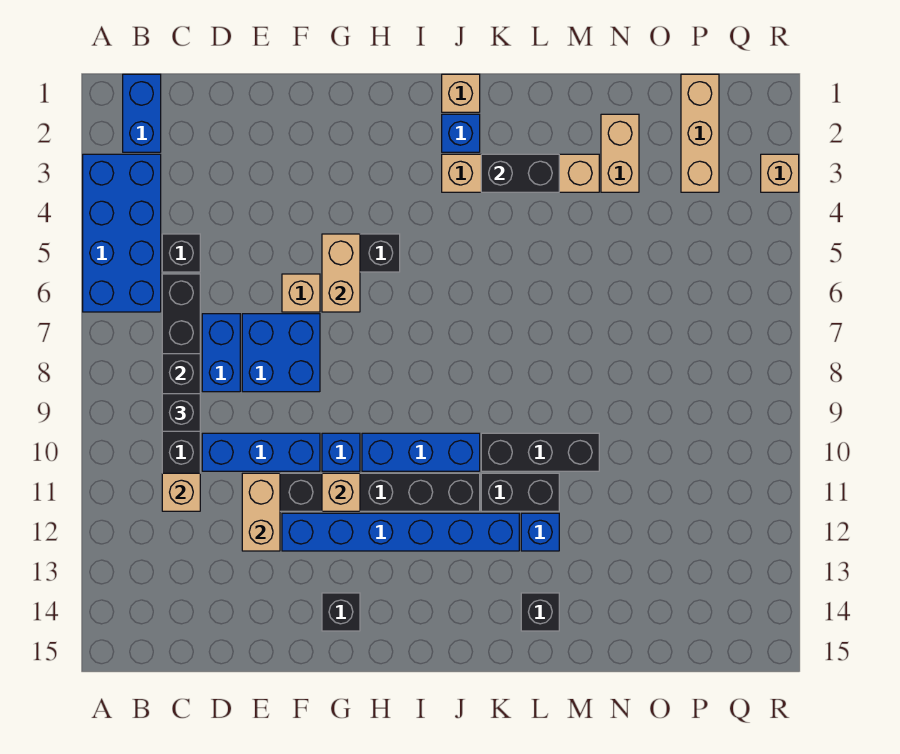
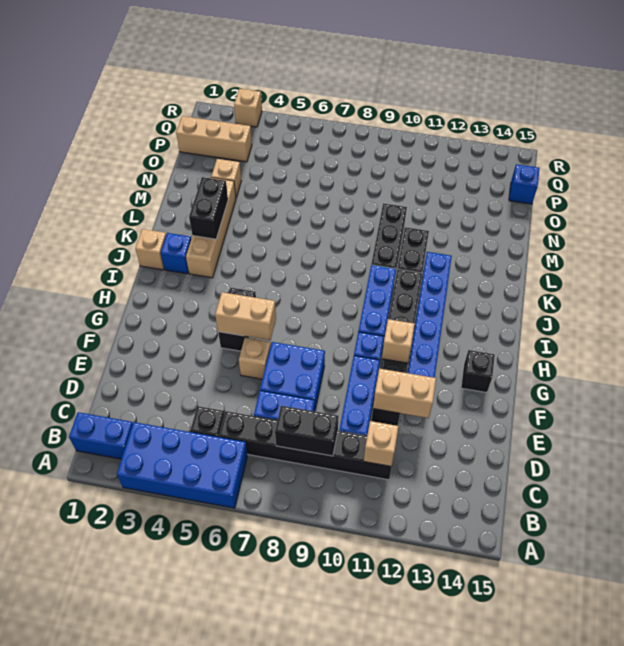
black 1x1 brick [162,394,200,431] -> none
blue 1x1 brick [521,513,559,551] -> blue 1x1 brick moved to [509,164,539,204]
black 1x1 brick [521,593,559,631] -> none
tan 1x2 brick [601,114,639,192] -> tan 1x1 brick [211,159,241,198]

